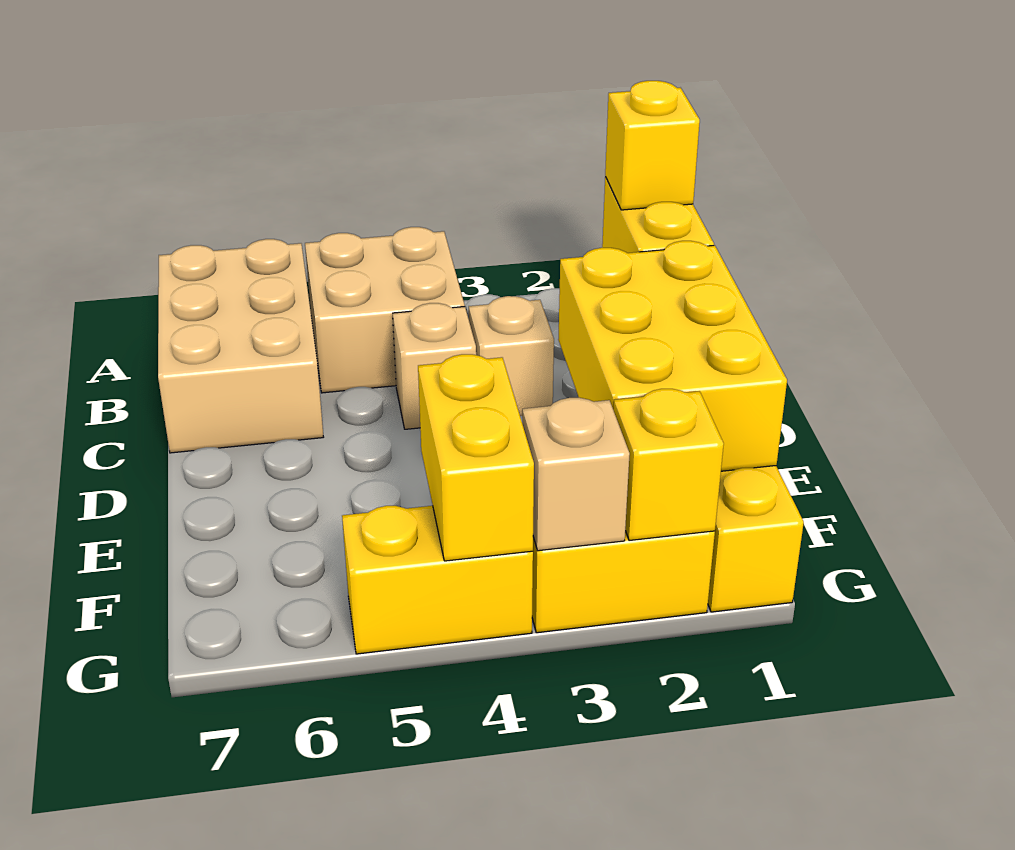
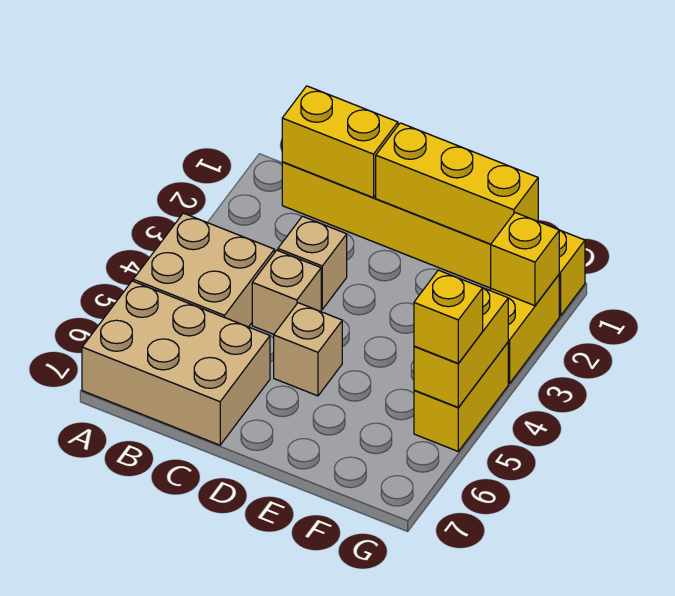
yellow 1x1 brick [605,81,700,210] -> yellow 1x1 brick moved to [414,270,483,363]
yellow 2x3 brick [558,241,787,471] -> yellow 1x3 brick [376,123,538,244]
yellow 1x2 brick [418,354,534,561] -> yellow 1x2 brick turned to [414,288,508,407]
tan 1x1 brick [522,398,630,551] -> tan 1x1 brick moved to [274,303,342,396]

